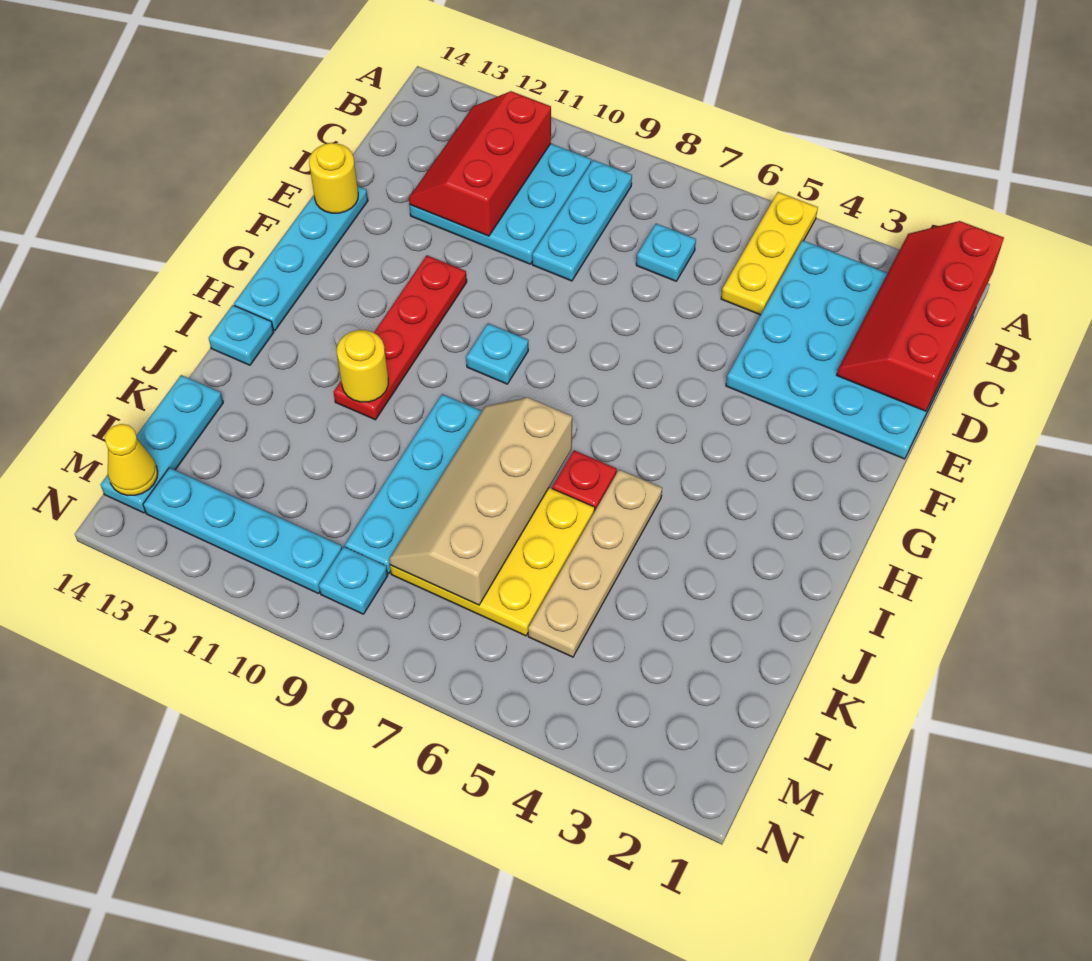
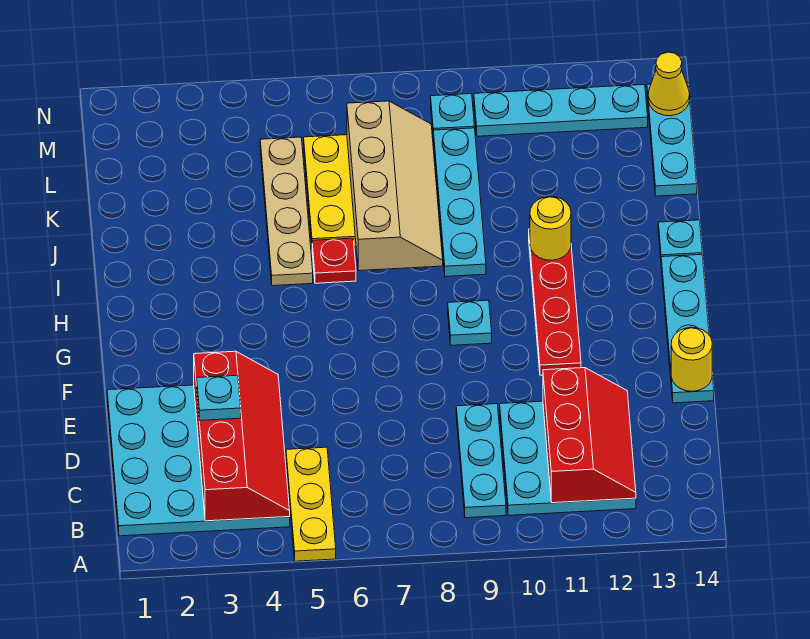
red 2x4 slope [837,221,1004,411] -> red 2x4 slope moved to [194,351,290,521]
cyan 1x1 plate [636,224,696,281] -> cyan 1x1 plate moved to [197,375,241,421]

